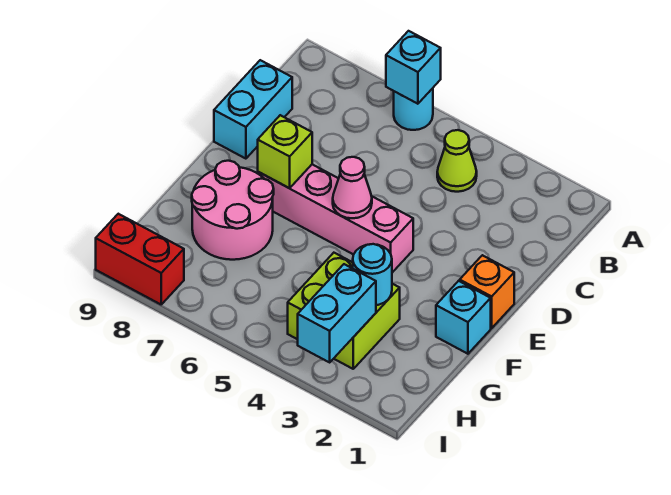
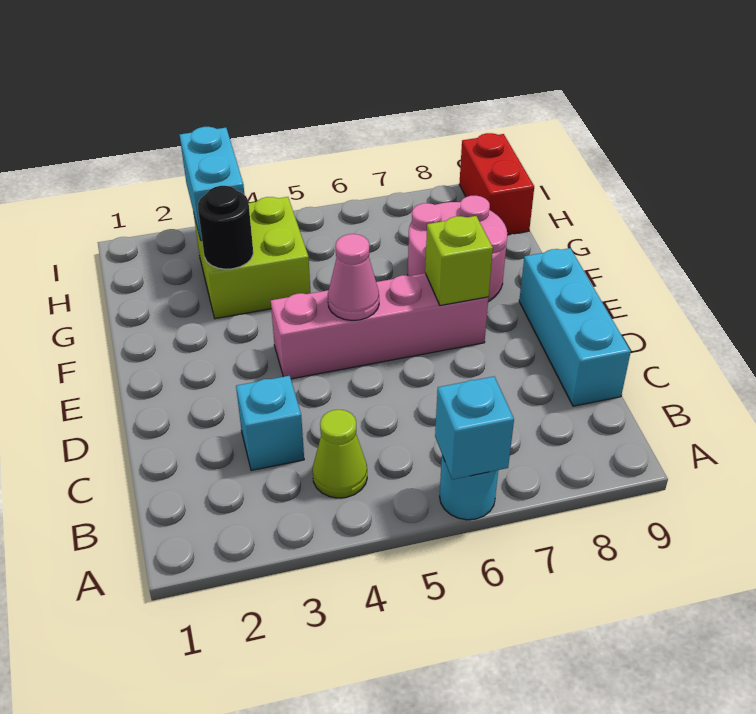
cyan 1x2 brick [214,60,292,159] -> cyan 1x3 brick [519,248,631,406]
orange 1x1 brick [460,255,514,328] -> none
cyan 1x1 brick [436,281,491,354] -> cyan 1x1 brick moved to [236,376,304,470]
cyan 1x1 round brick [353,244,392,305] -> black 1x1 round brick [198,186,253,269]
red 1x2 brick [96,214,184,304] -> red 1x2 brick turned to [459,133,534,235]

